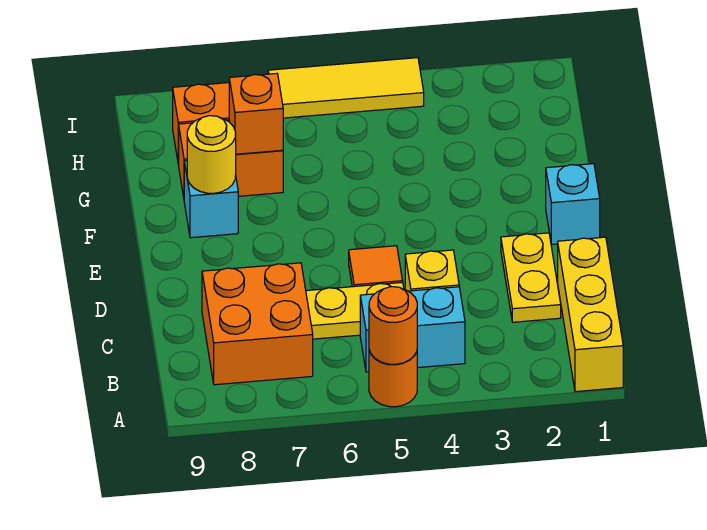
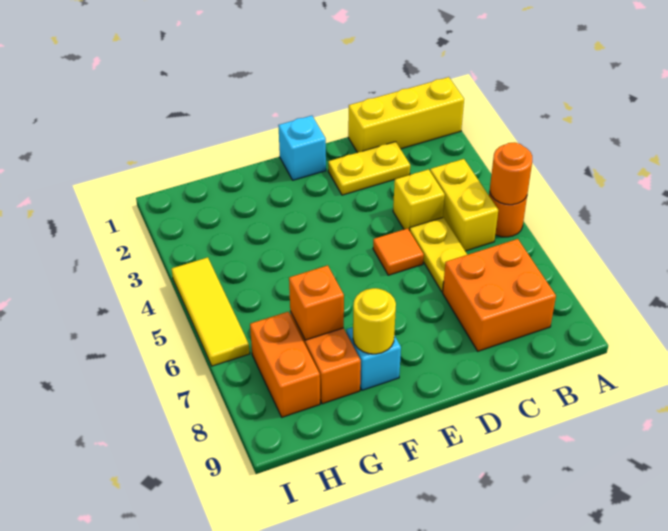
cyan 1x2 brick [360,287,465,372] -> yellow 1x2 brick [430,159,498,251]

